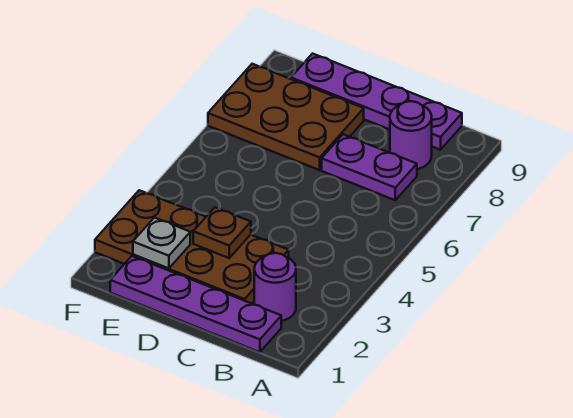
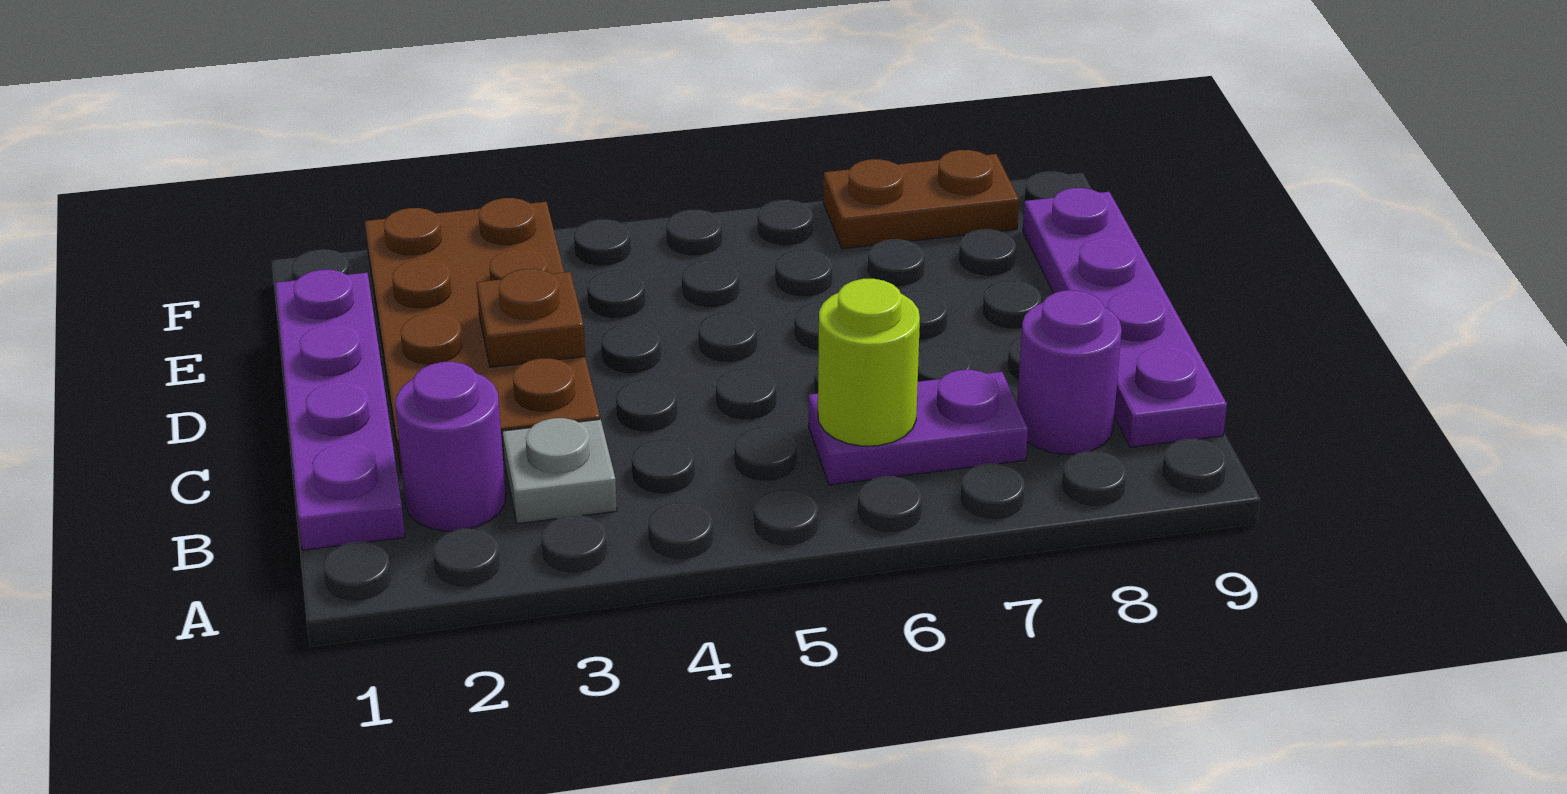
none -> lime 1x1 round brick [818,279,920,446]
purple 1x2 plate [322,134,417,200] -> purple 1x2 plate turned to [808,370,1028,485]
brown 2x3 plate [208,64,364,170] -> brown 1x2 plate [823,150,1019,249]
grey 1x1 plate [133,218,190,269] -> grey 1x1 plate moved to [502,418,617,524]

